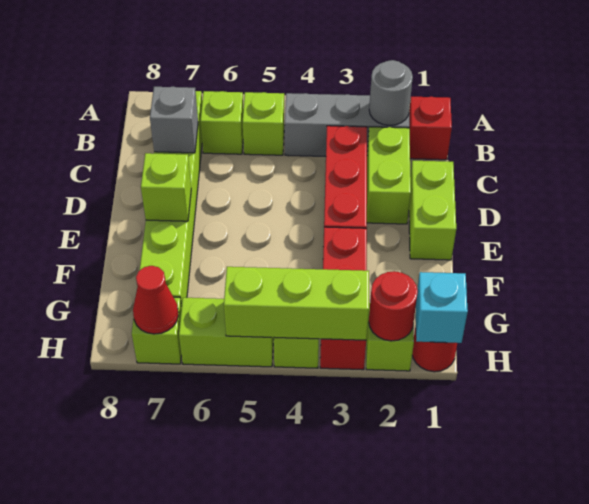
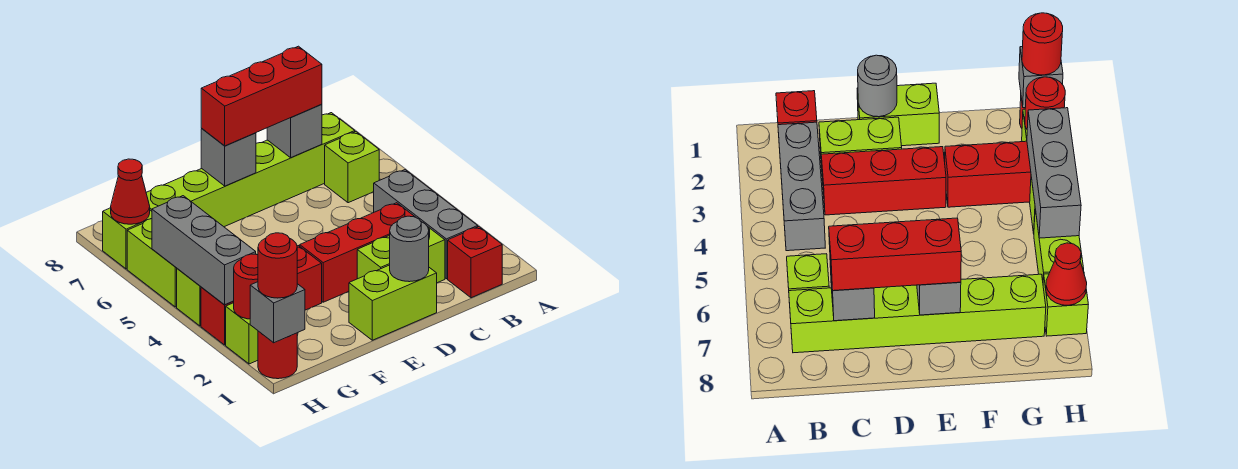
grey 1x1 round brick [369,60,413,125] -> grey 1x1 round brick moved to [390,216,429,282]
lime 1x1 brick [243,92,285,155] -> none
none -> red 1x3 brick [201,46,322,146]
lime 1x1 brick [141,153,191,221] -> grey 1x1 brick [201,129,256,186]
cyan 1x1 brick [416,272,468,343] -> grey 1x1 brick [250,282,305,343]
none -> red 1x1 round brick [258,233,297,298]
lime 1x3 brick [224,267,369,340] -> grey 1x3 brick [152,196,256,305]

